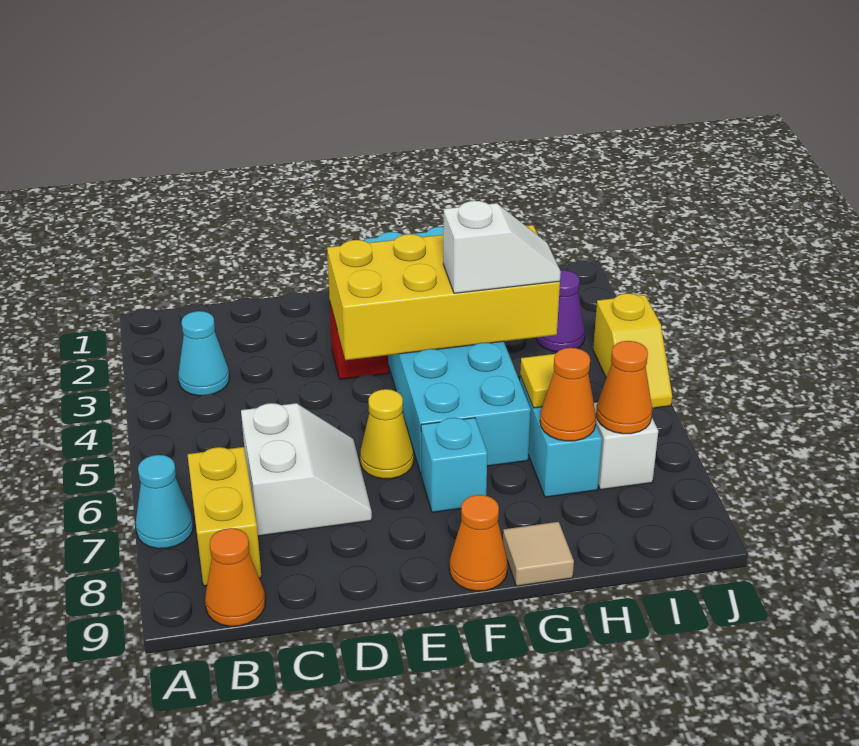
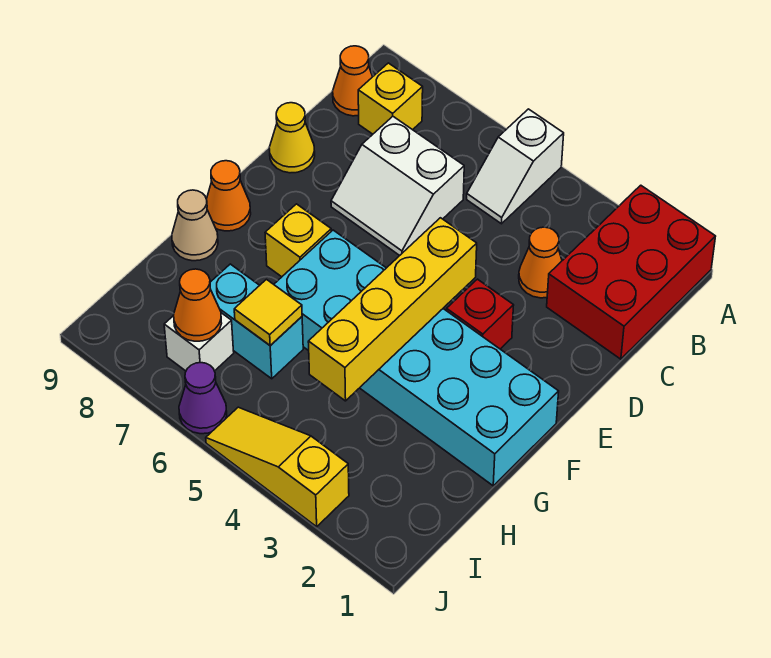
none -> red 2x3 brick [547,185,716,359]
cyan 1x1 cone [136,455,193,549] -> none
cyan 1x1 cone [178,311,229,396] -> none
yellow 1x2 brick [188,447,262,586] -> yellow 1x1 brick [358,63,423,134]
yellow 2x4 brick [327,225,560,360] -> yellow 1x4 brick [308,218,477,401]
yellow 1x1 cone [360,389,413,479] -> yellow 1x1 cone moved to [269,103,315,173]
cyan 1x1 brick [421,418,487,512] -> yellow 1x1 brick [265,204,331,277]
white 1x2 slope [443,201,561,293] -> white 1x2 slope moved to [467,109,564,224]
tan 1x1 tile [503,522,574,586] -> tan 1x1 cone [172,190,218,261]
orange 1x1 cone [540,348,596,441] -> orange 1x1 cone moved to [519,227,562,298]
purple 1x1 cone [536,270,585,352] -> purple 1x1 cone moved to [179,363,227,434]
yellow 1x2 slope [593,293,672,408] -> yellow 1x3 slope [206,407,349,527]

